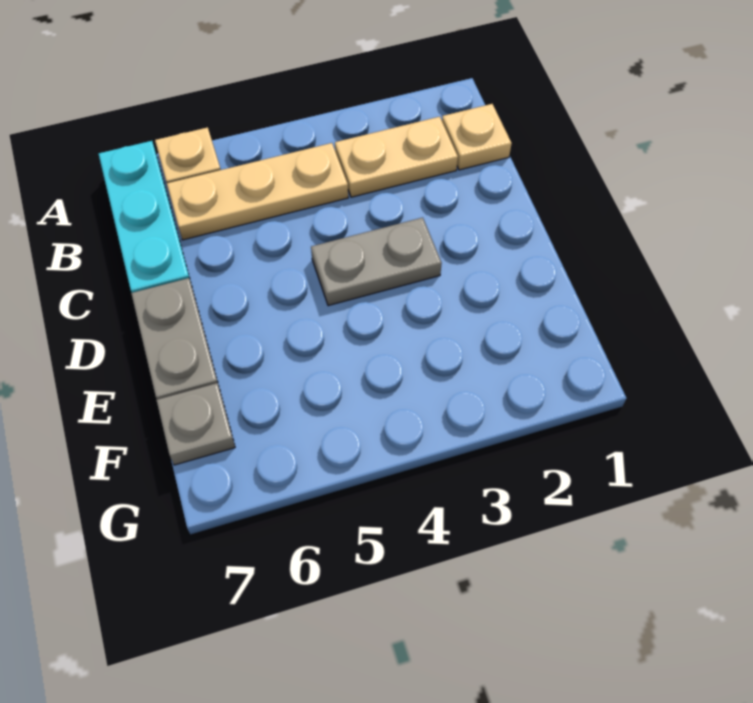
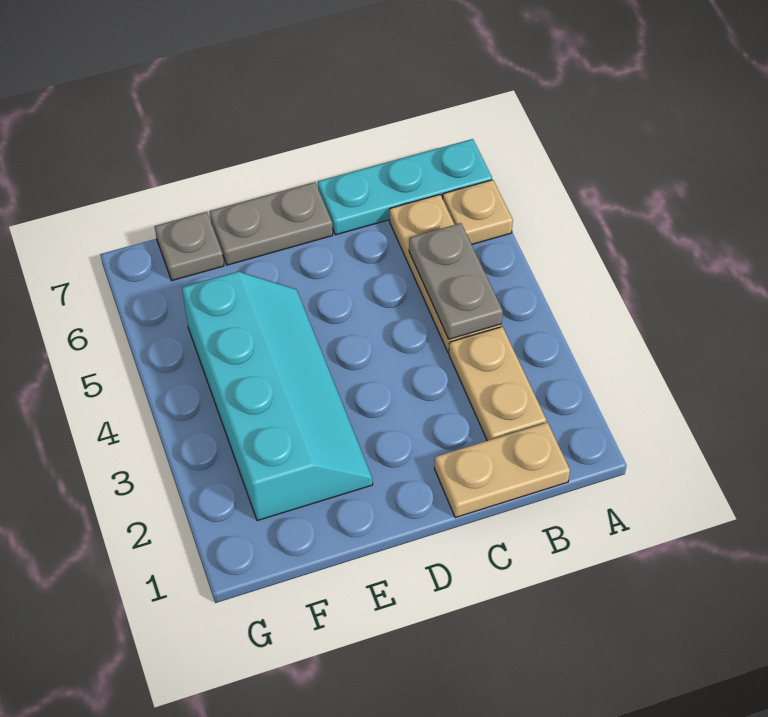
tan 1x1 plate [442,104,512,170] -> tan 1x2 plate [434,422,570,518]
grey 1x2 plate [311,218,442,306] -> grey 1x2 plate moved to [409,223,503,339]
none -> cyan 2x4 slope [182,272,373,521]

